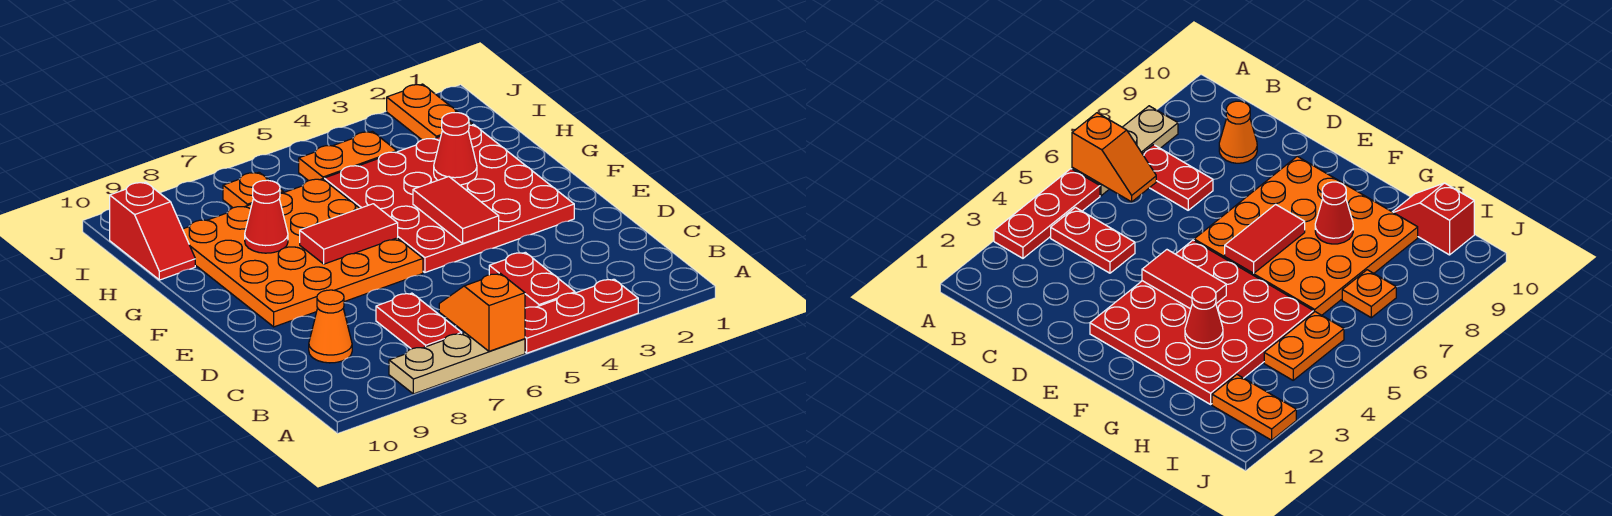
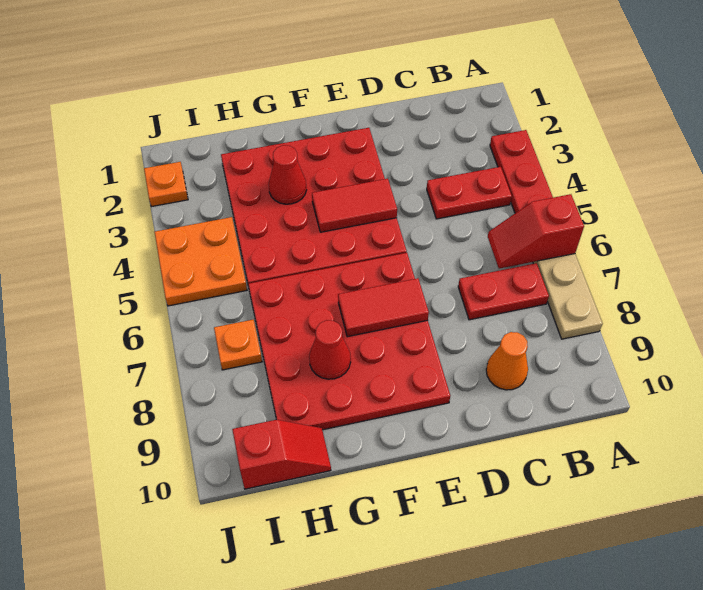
orange 1x2 slope [439,273,525,351] -> red 1x2 slope [488,194,584,269]
orange 4x4 plate [183,179,423,327] -> red 4x4 plate [248,253,450,430]
red 1x2 tile [300,204,398,264] -> red 1x2 tile turned to [338,278,429,337]
orange 1x2 plate [387,84,472,140] -> orange 1x1 plate [144,162,188,207]
orange 1x2 plate [299,132,397,181] -> orange 2x2 plate [155,217,247,306]

